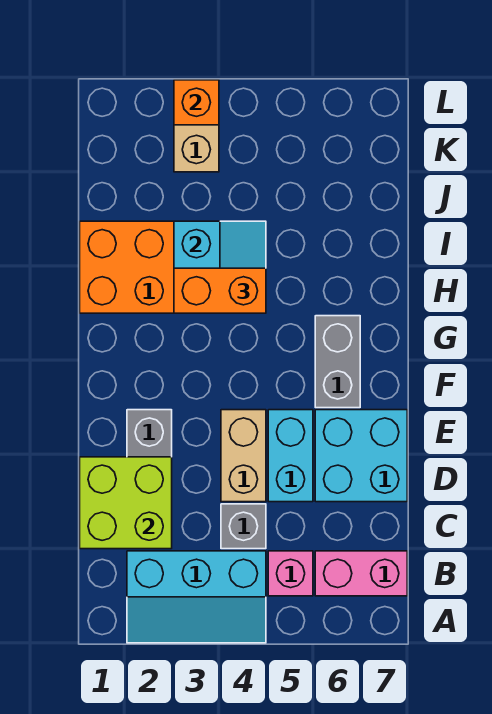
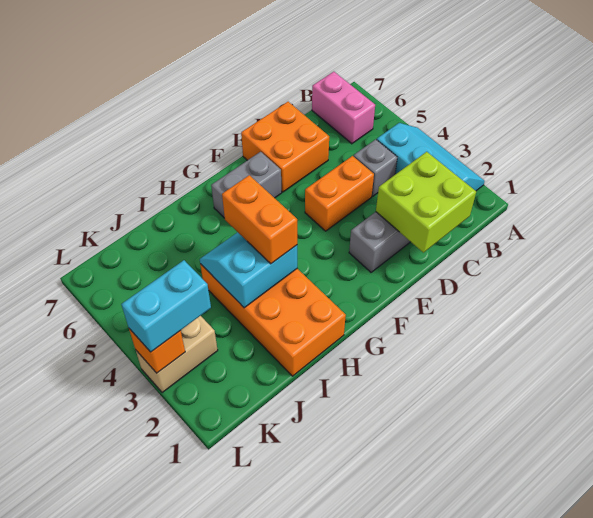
pink 1x1 brick [268,551,313,596] -> none
tan 1x2 brick [221,410,266,502] -> orange 1x2 brick [305,156,374,231]
cyan 1x2 brick [268,410,313,502] -> cyan 1x2 brick moved to [121,260,211,352]
cyan 2x2 brick [315,410,407,502] -> orange 2x2 brick [241,102,329,192]

